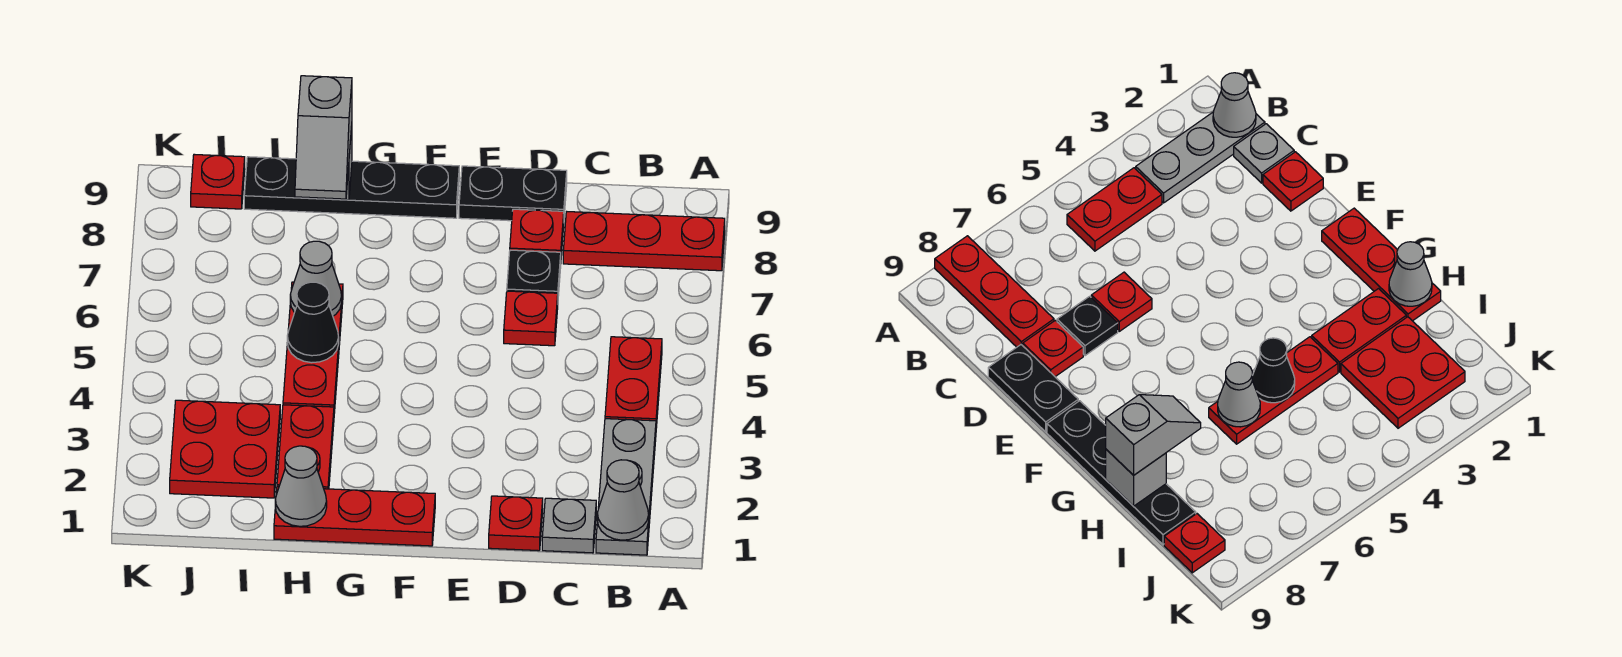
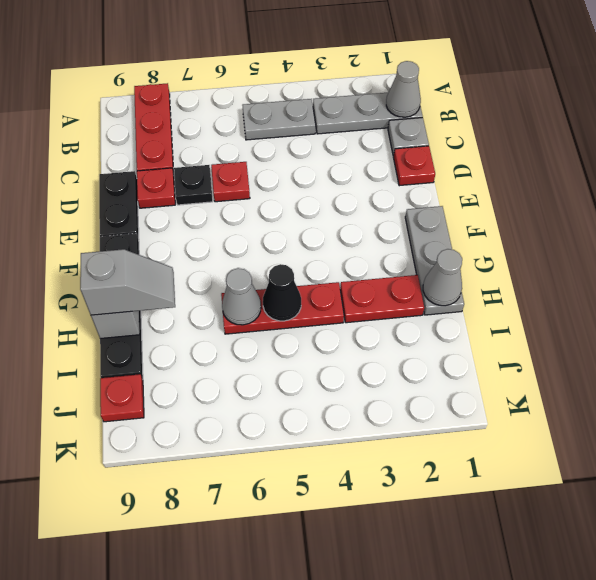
red 1x2 plate [605,337,662,428] -> grey 1x2 plate [242,99,316,140]
red 1x3 plate [274,487,435,546] -> grey 1x3 plate [405,206,464,315]
red 2x2 plate [170,400,280,498] -> none

